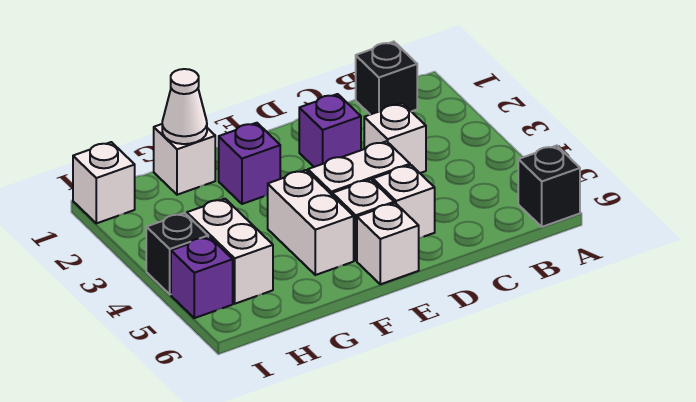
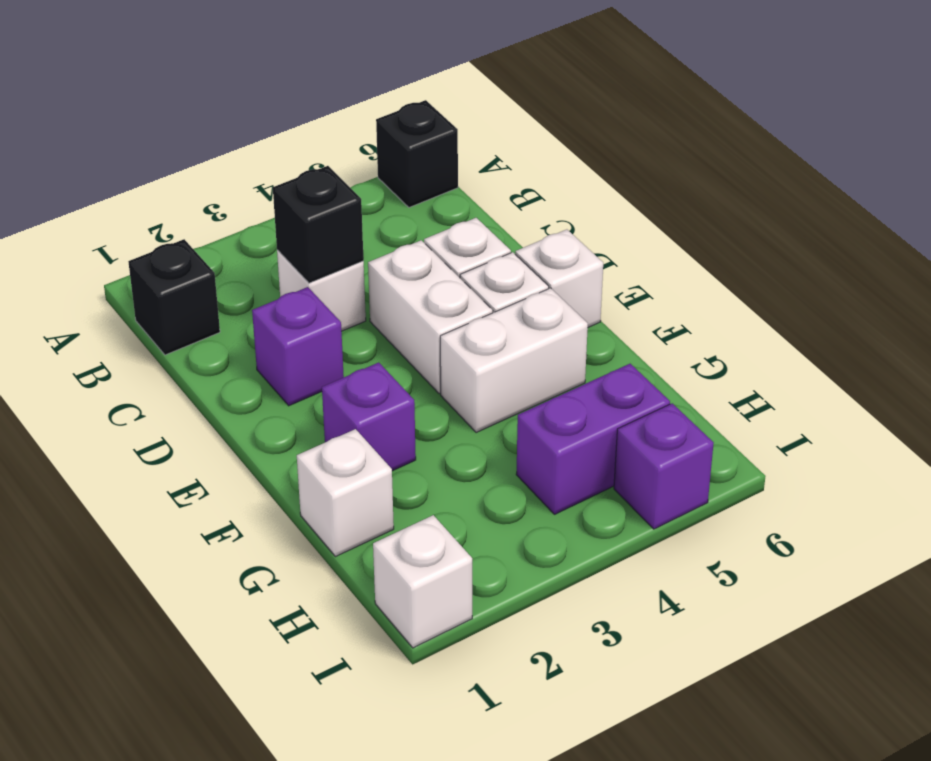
white 1x1 cone [162,69,207,144] -> none
white 1x2 brick [187,199,273,304] -> purple 1x2 brick [516,364,670,514]
black 1x1 brick [146,213,208,294] -> black 1x1 brick moved to [273,166,364,283]

